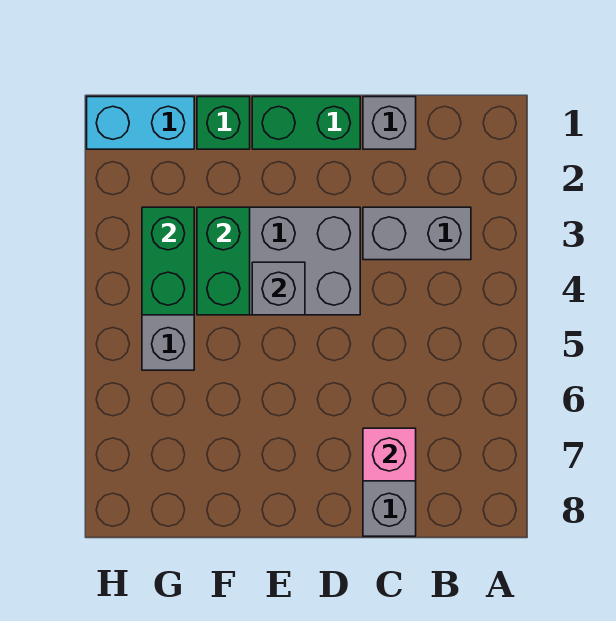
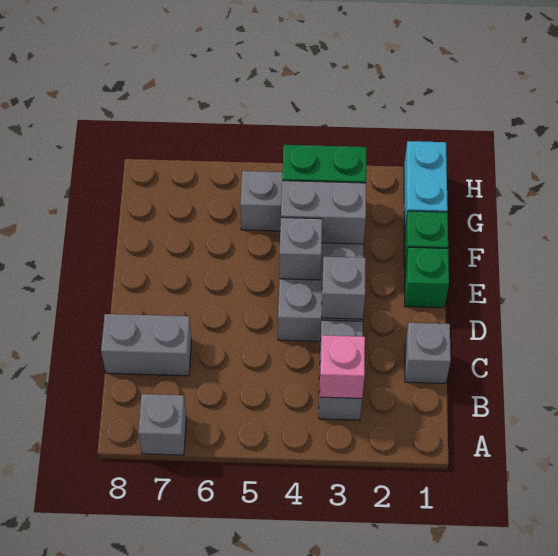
none -> grey 1x1 brick [138,394,186,455]
pink 1x1 brick [363,428,416,481] -> pink 1x1 brick moved to [320,335,365,398]
green 1x2 brick [252,97,360,149] -> green 1x1 brick [405,247,449,308]
none -> grey 1x1 brick [321,257,366,319]
green 1x2 brick [197,207,250,315] -> grey 1x2 brick [281,181,366,244]

